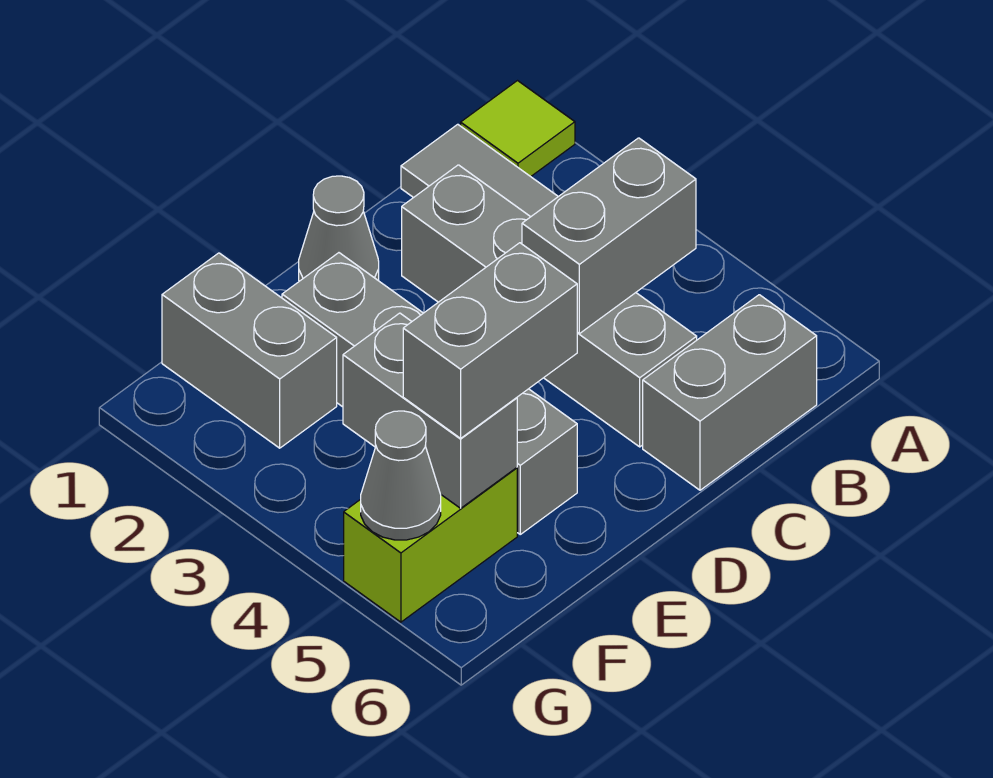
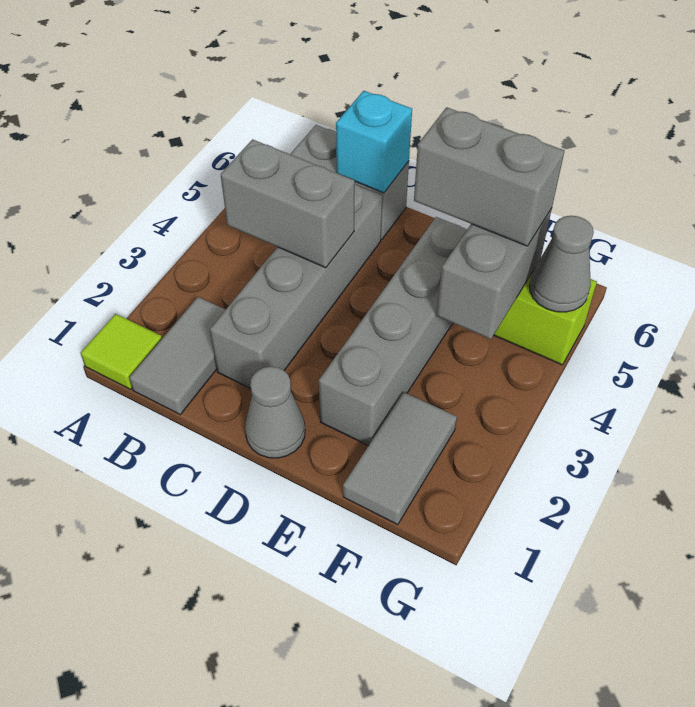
none -> cyan 1x1 brick [336,91,412,193]
grey 1x2 brick [162,253,337,448] -> grey 1x2 tile [343,392,457,525]

